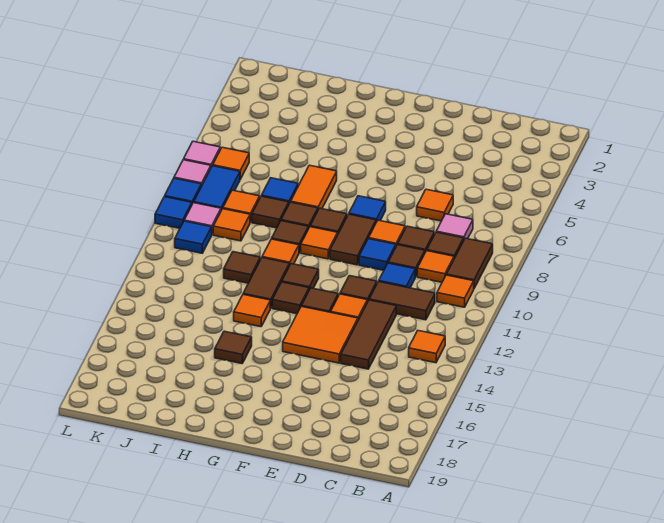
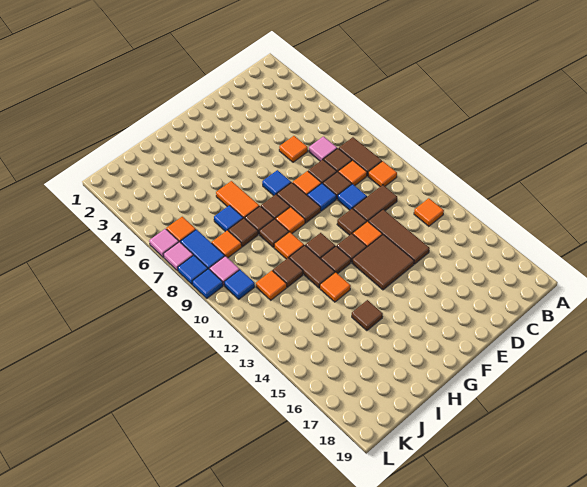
orange 2x2 tile [283,306,358,363] -> brown 2x2 tile [352,235,414,290]
orange 1x1 tile [213,209,250,241] -> orange 1x1 tile moved to [256,271,287,300]

